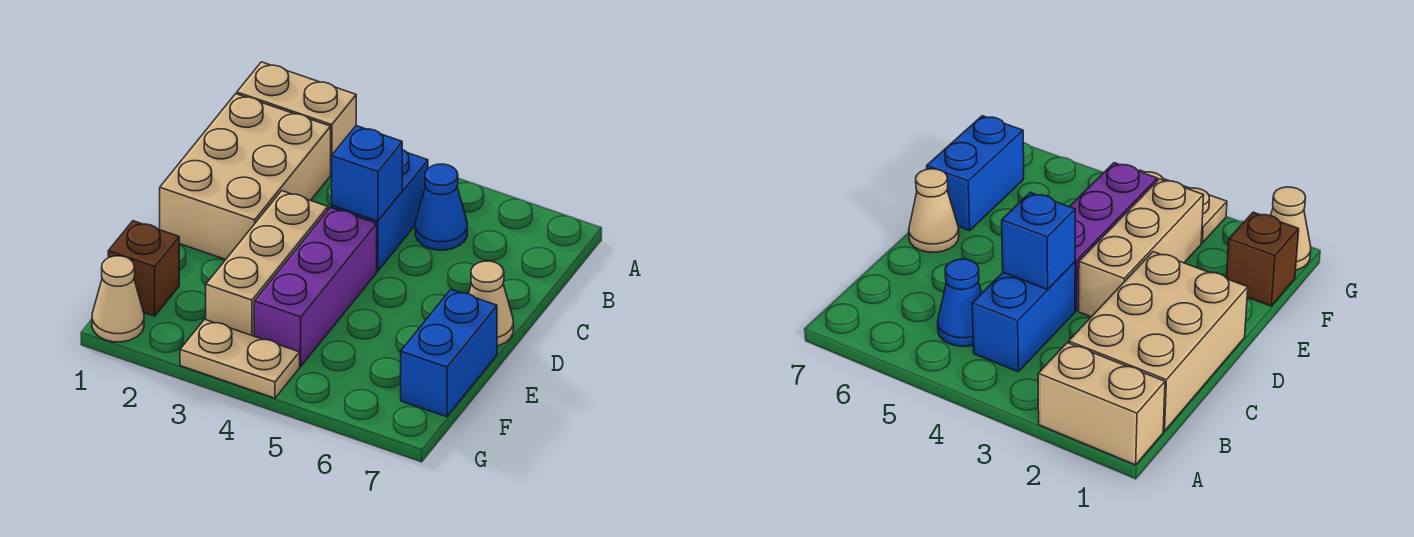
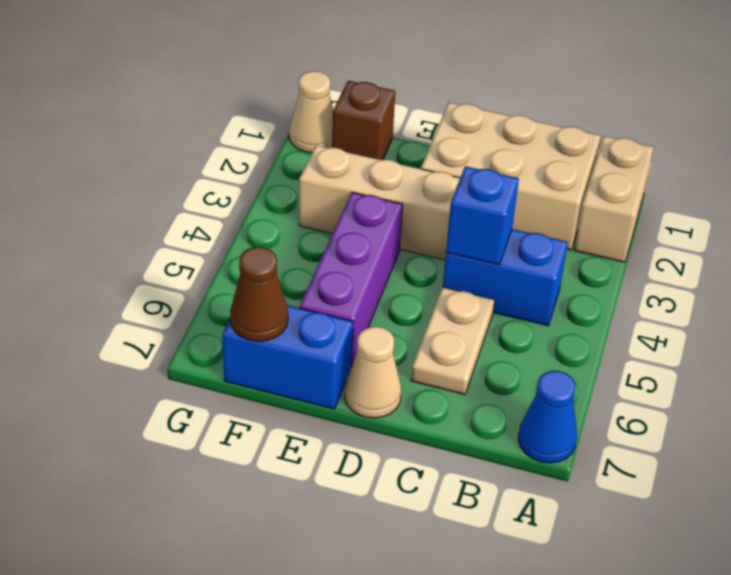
blue 1x1 cone [415,164,467,250] -> blue 1x1 cone moved to [518,371,577,463]
purple 1x3 brick [254,207,377,366] -> purple 1x3 brick turned to [300,192,403,366]
none -> brown 1x1 cone [230,247,288,341]
tan 1x2 plate [180,319,300,398] -> tan 1x2 plate moved to [411,287,495,394]

